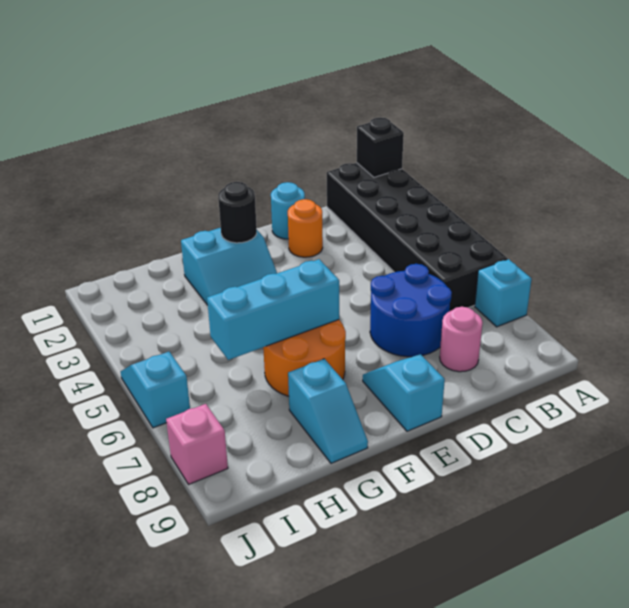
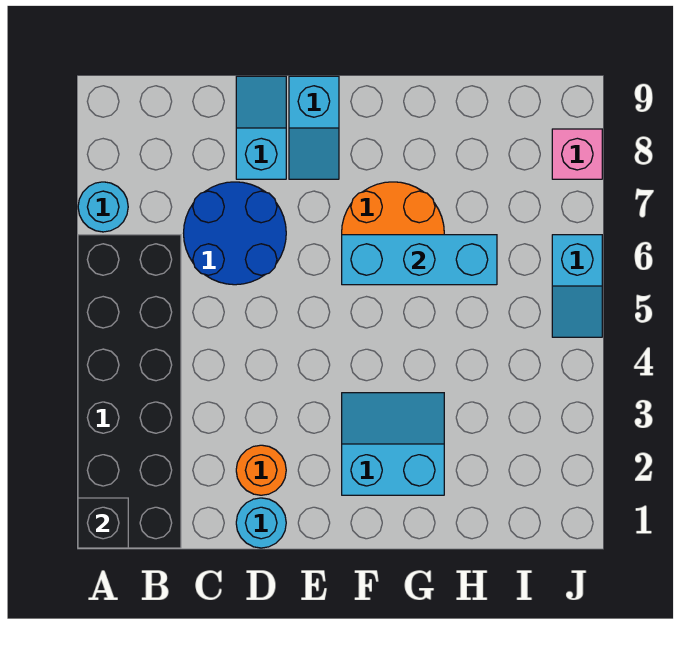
cyan 1x1 brick [475,259,532,327] -> cyan 1x1 round brick [78,182,128,232]
pink 1x1 round brick [440,307,483,372] -> none
black 1x1 round brick [218,182,257,243] -> none
cyan 1x2 slope [288,359,368,463] -> cyan 1x2 slope moved to [236,76,286,179]

